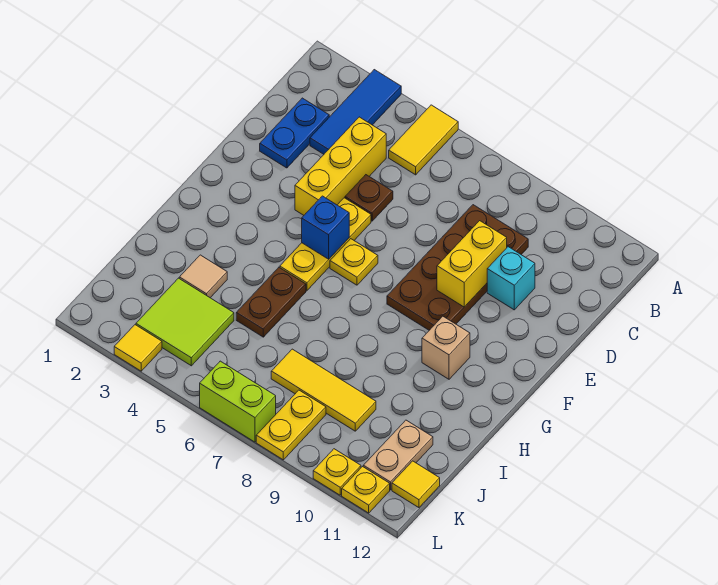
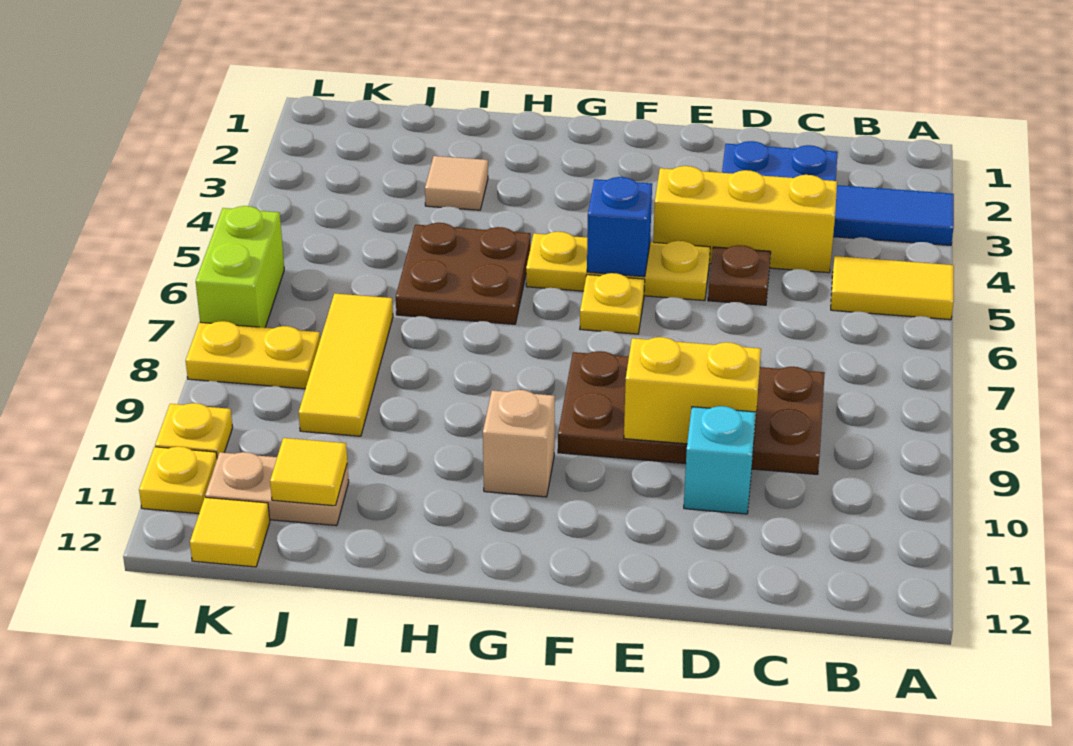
brown 1x2 plate [236,267,306,337] -> brown 2x2 plate [396,223,531,324]
lime 2x2 tile [136,278,234,366] -> none
yellow 1x1 tile [114,325,162,371] -> yellow 1x1 tile moved to [270,438,347,506]

